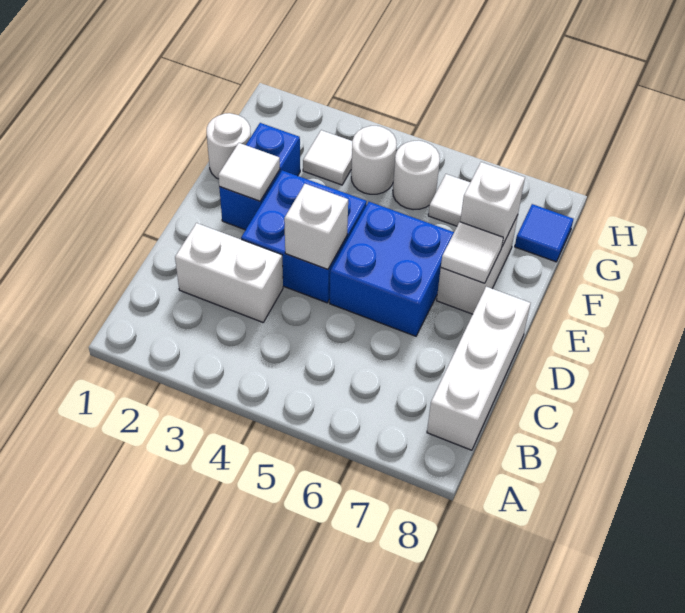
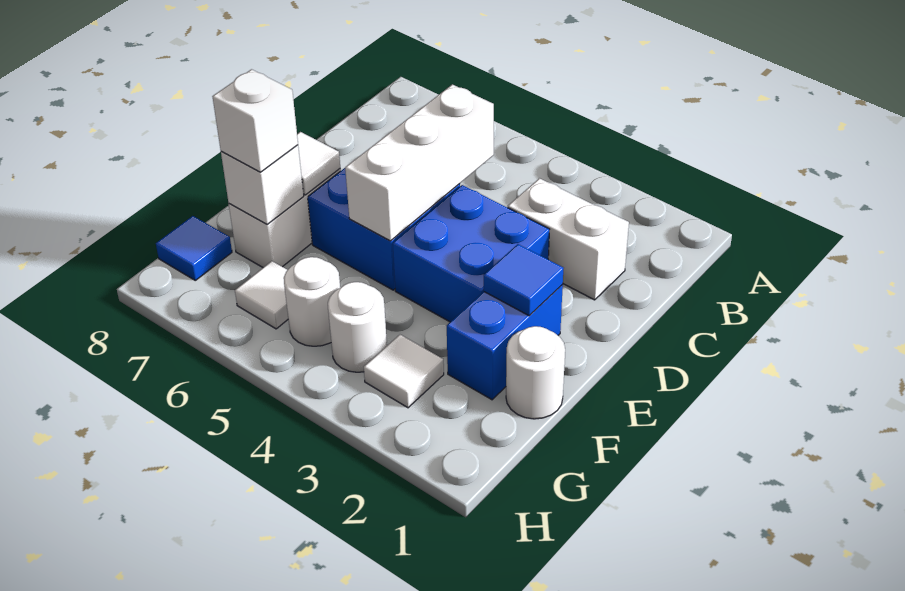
white 1x3 brick [427,287,531,450] -> white 1x3 brick moved to [345,84,494,241]
white 1x1 brick [284,184,348,269] -> white 1x1 brick moved to [212,69,298,172]
white 1x1 tile [218,143,280,201] -> blue 1x1 tile [484,244,563,316]

